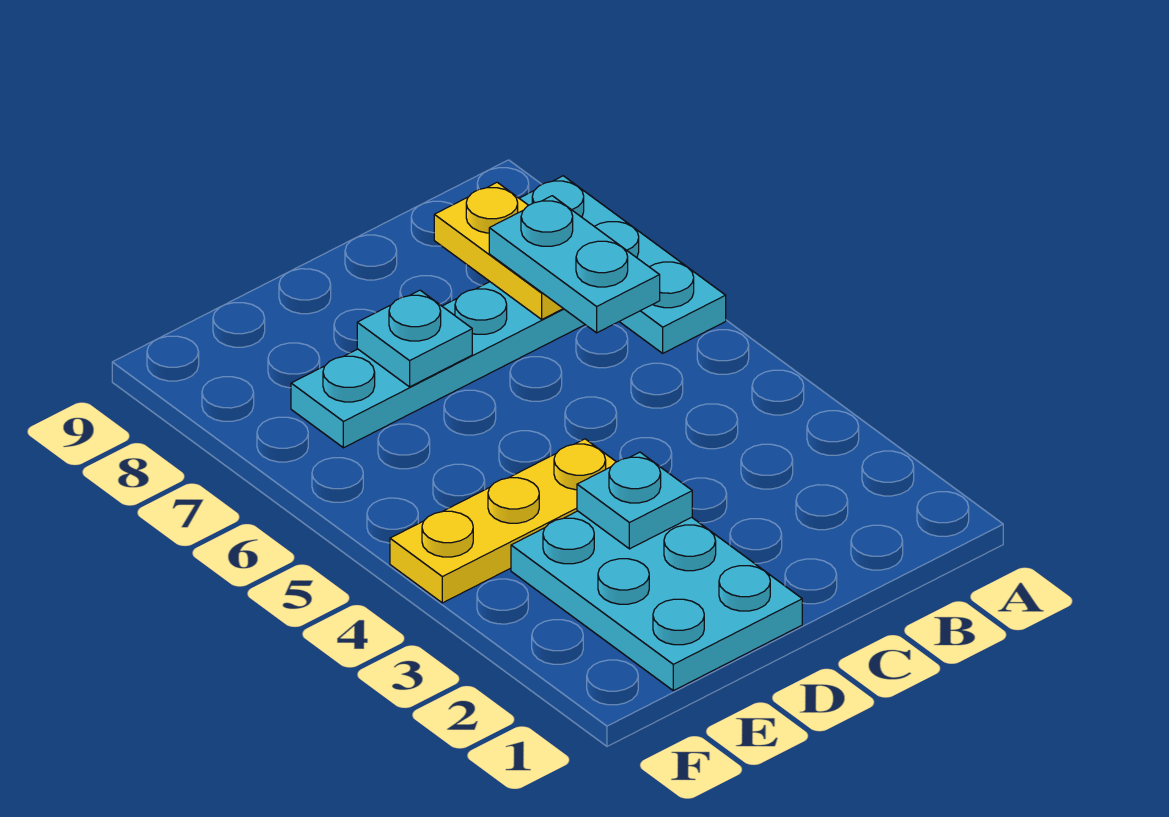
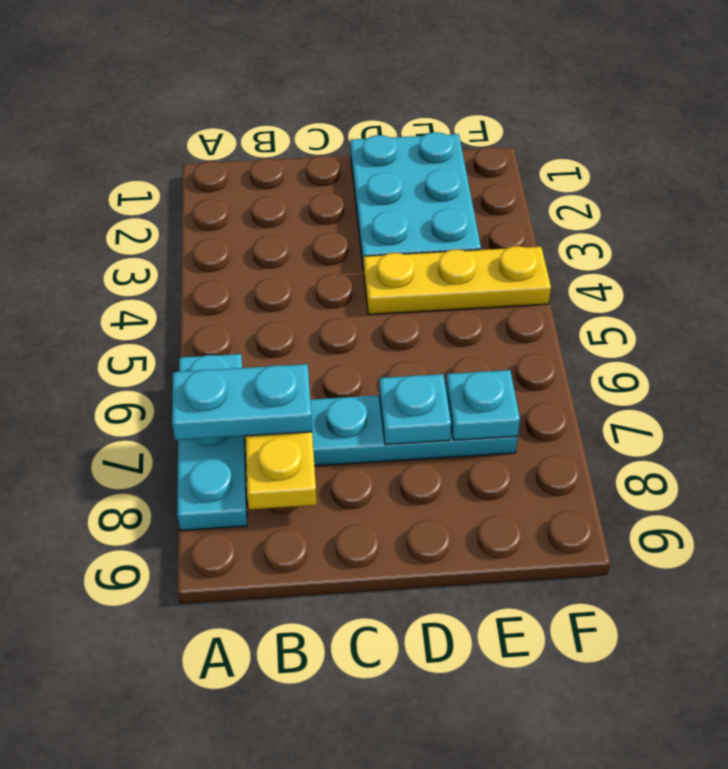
cyan 1x2 plate [489,196,660,333] -> cyan 1x2 plate turned to [172,364,312,440]
cyan 1x1 plate [577,452,692,549] -> cyan 1x1 plate moved to [446,370,520,440]

